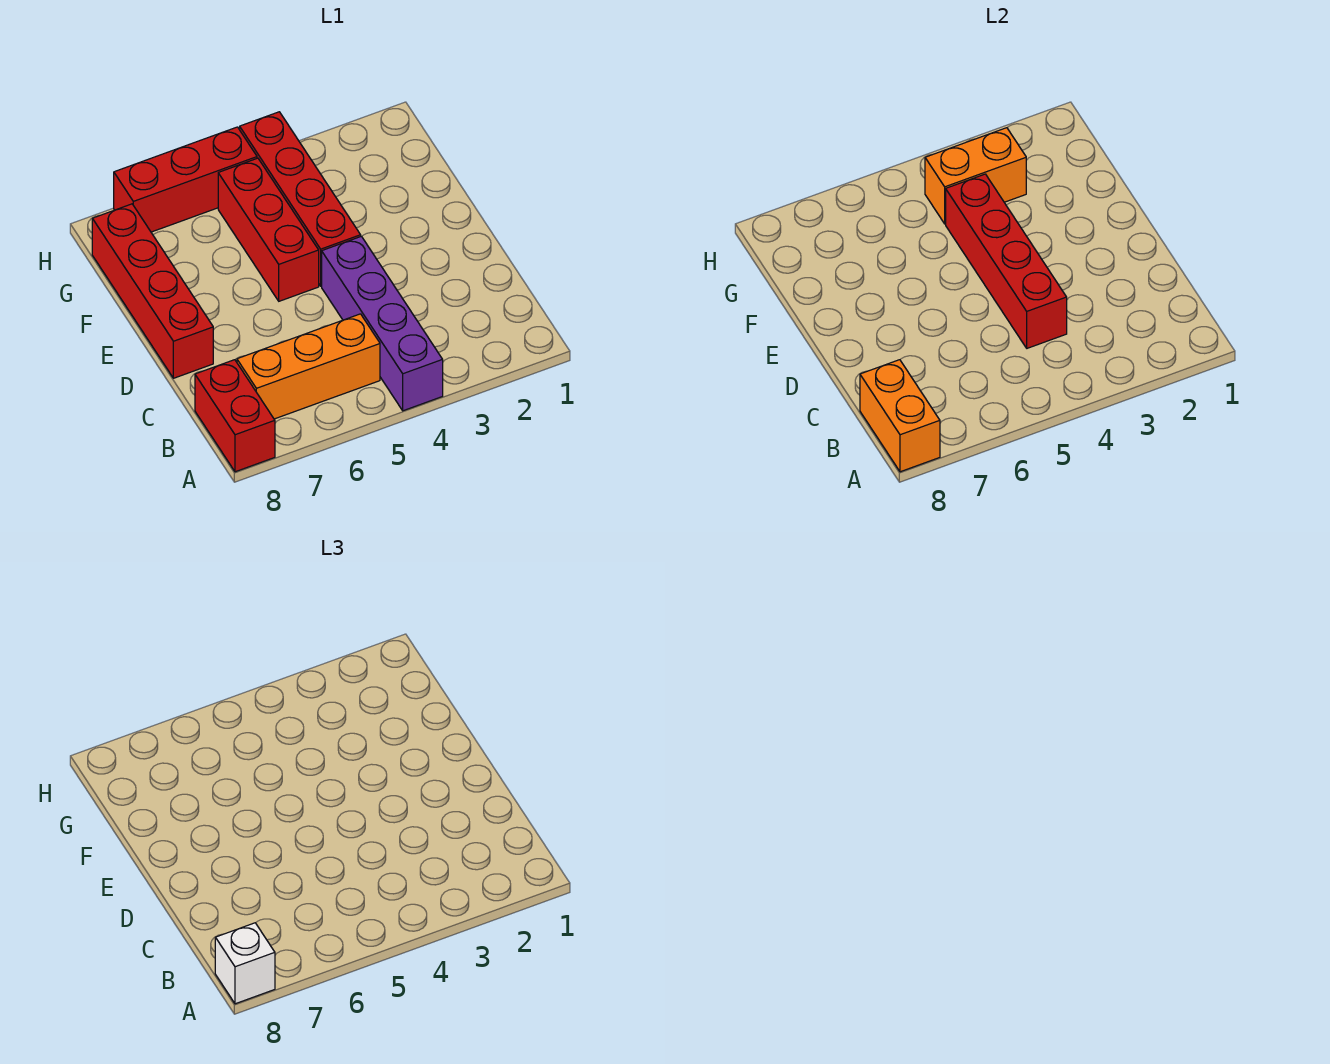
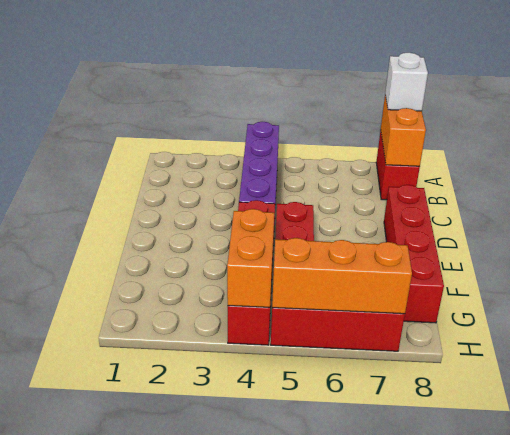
orange 1x3 brick [237,314,380,419] -> orange 1x3 brick moved to [272,238,412,314]
red 1x4 brick [946,174,1067,348] -> none
orange 1x2 brick [925,128,1026,224] -> orange 1x2 brick turned to [227,209,274,307]

